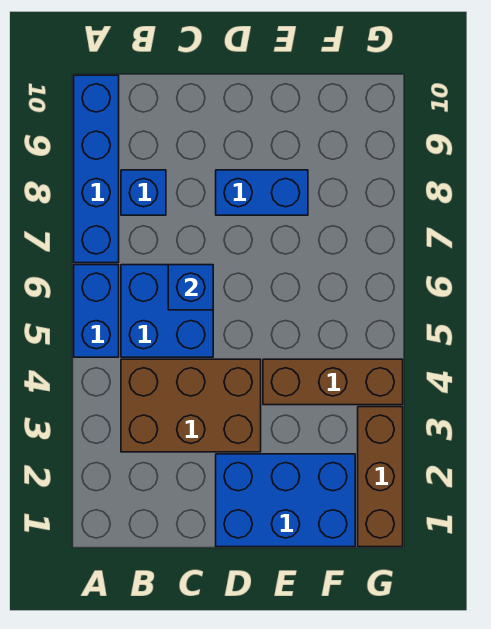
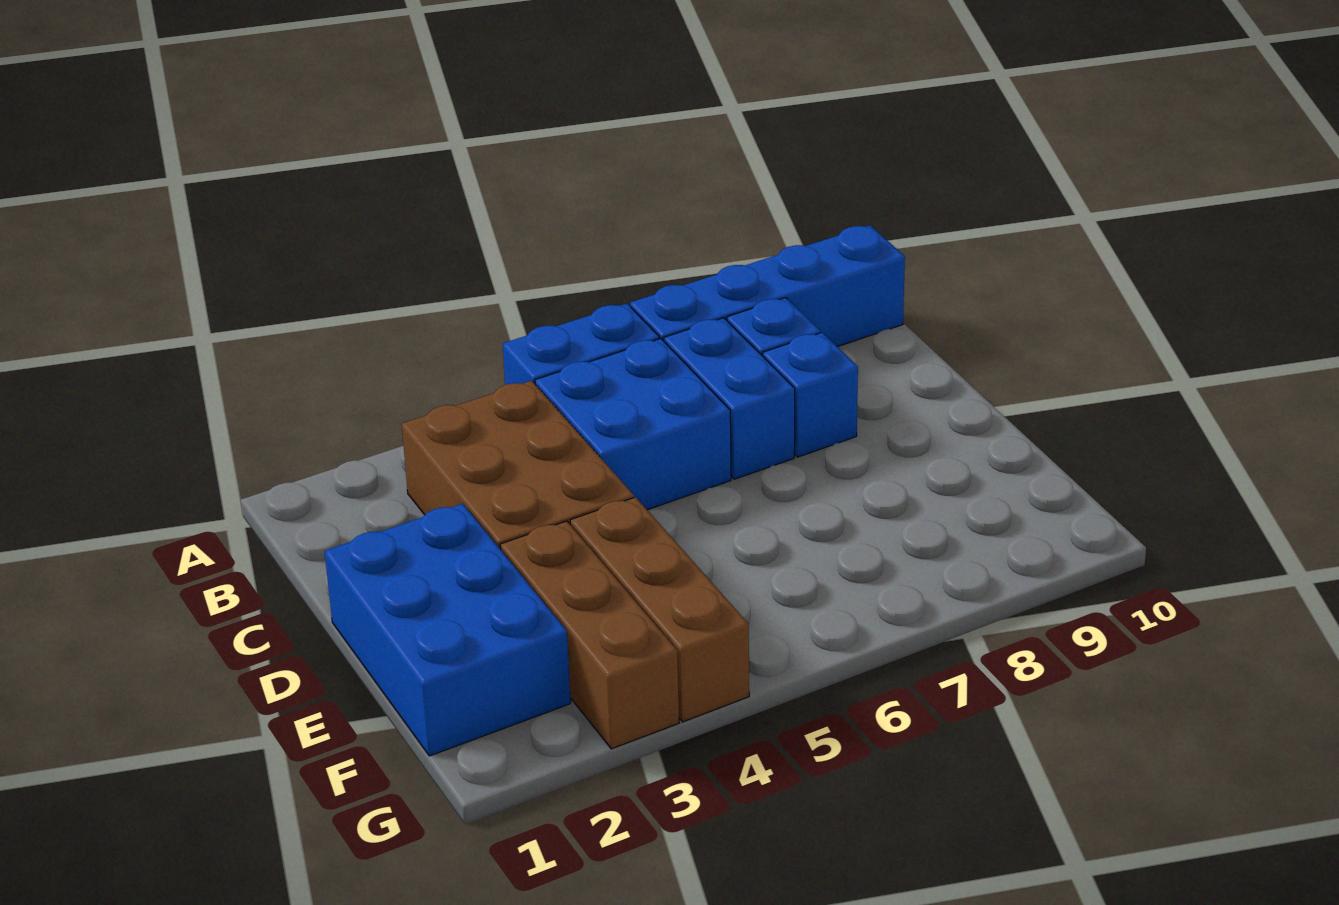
blue 1x1 brick [168,265,213,310] -> blue 1x1 brick moved to [763,333,858,457]
blue 1x2 brick [216,170,308,215] -> blue 1x2 brick moved to [664,318,795,479]
brown 1x3 brick [358,407,403,547] -> brown 1x3 brick turned to [500,521,679,749]

